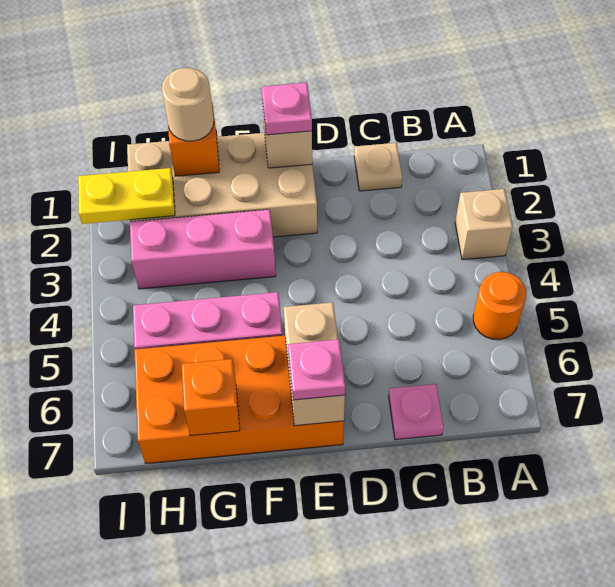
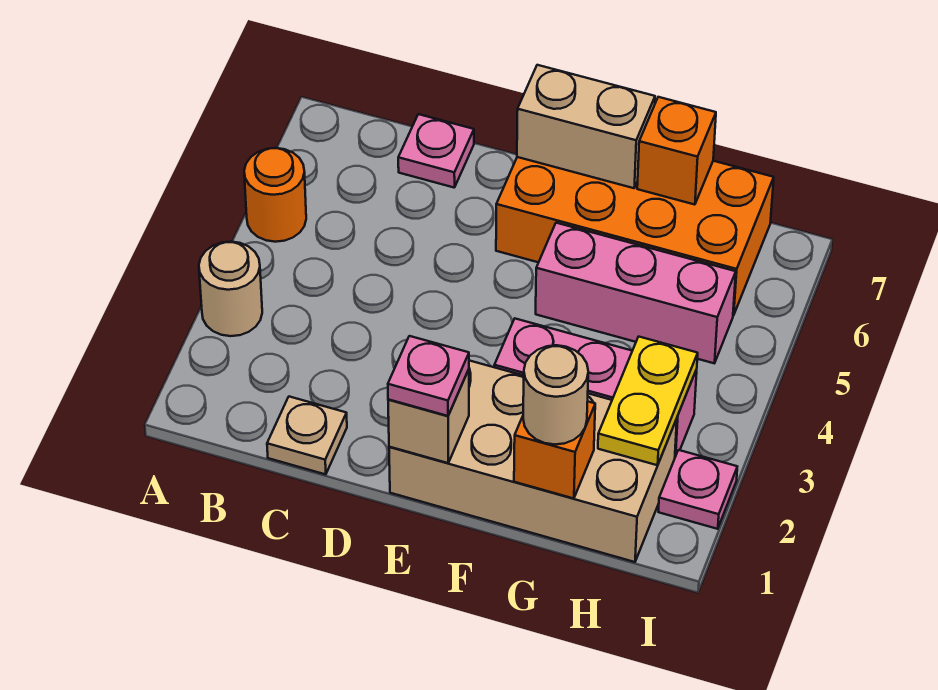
tan 1x1 brick [455,189,513,260] -> tan 1x1 round brick [199,242,262,336]
tan 1x2 brick [284,302,345,426] -> tan 1x2 brick turned to [517,65,655,188]
pink 1x1 plate [288,339,345,400] -> pink 1x1 plate moved to [658,450,737,529]
yellow 1x2 plate [78,168,175,224] -> yellow 1x2 plate turned to [598,337,698,465]

